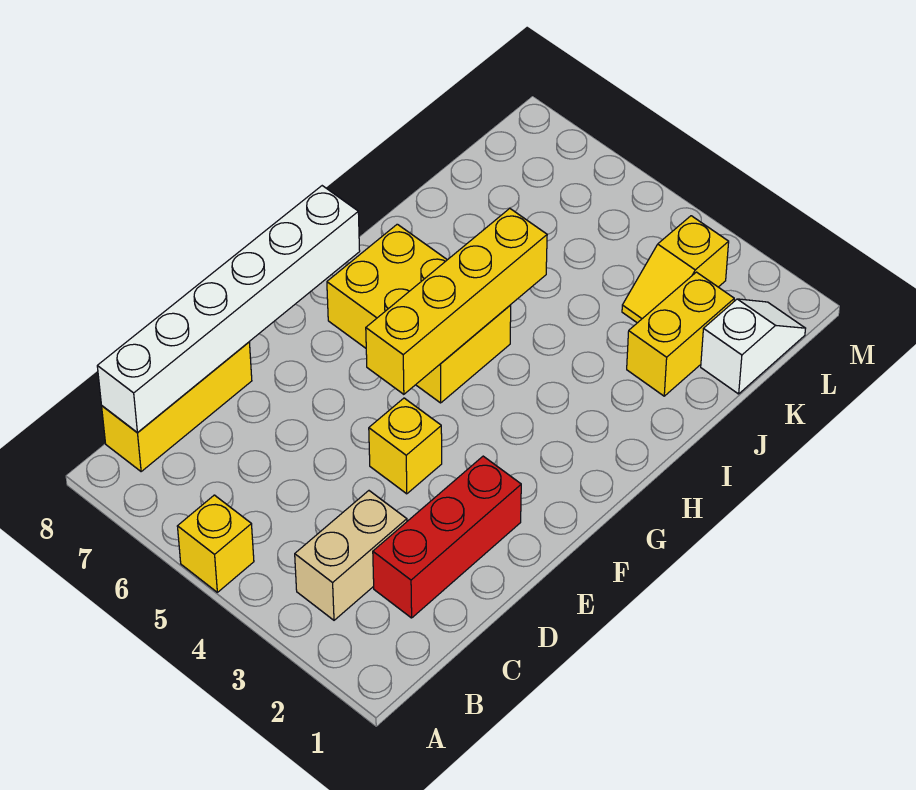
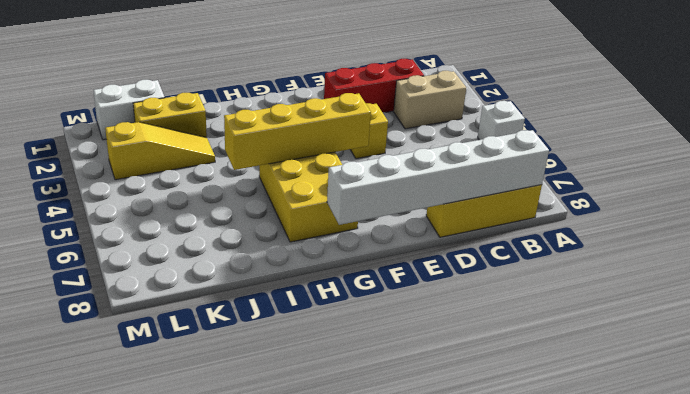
yellow 1x1 brick [177,495,254,592] -> white 1x1 brick [478,101,525,140]
white 1x2 slope [701,299,806,394] -> white 1x2 brick [93,80,165,140]
yellow 1x2 slope [622,216,729,323] -> yellow 1x3 slope [105,122,215,180]

